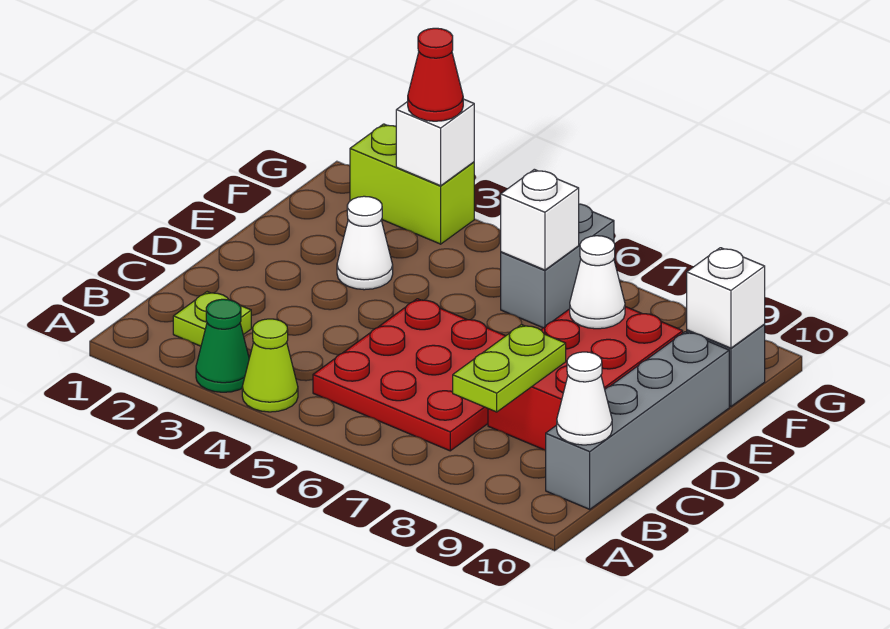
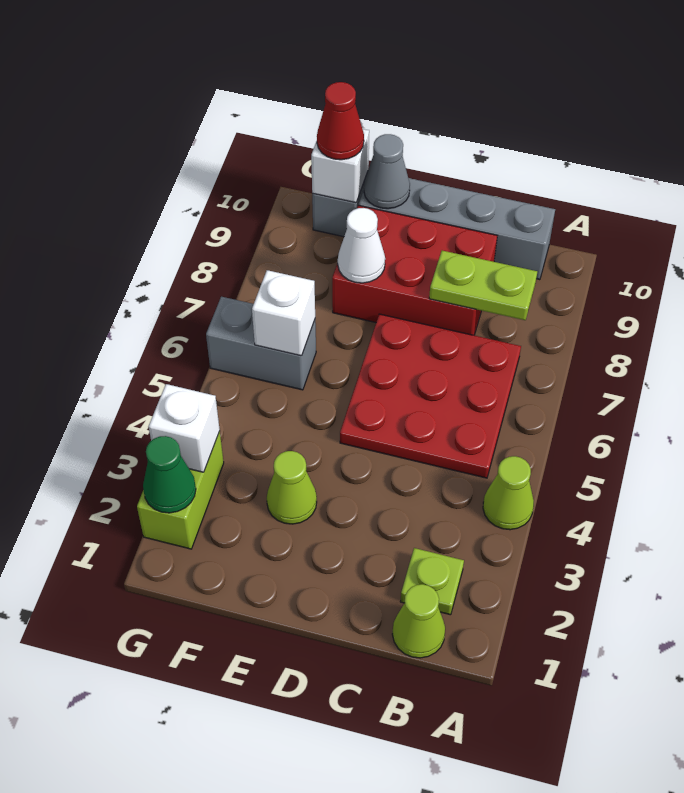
green 1x1 cone [196,299,249,392] -> green 1x1 cone moved to [143,436,196,513]
none -> lime 1x1 cone [392,584,445,658]
white 1x1 cone [557,352,612,445] -> none
white 1x1 cone [337,196,393,290] -> lime 1x1 cone [267,451,317,524]
none -> grey 1x1 cone [364,134,410,209]
red 1x1 cone [408,28,463,121] -> red 1x1 cone moved to [317,82,364,160]

